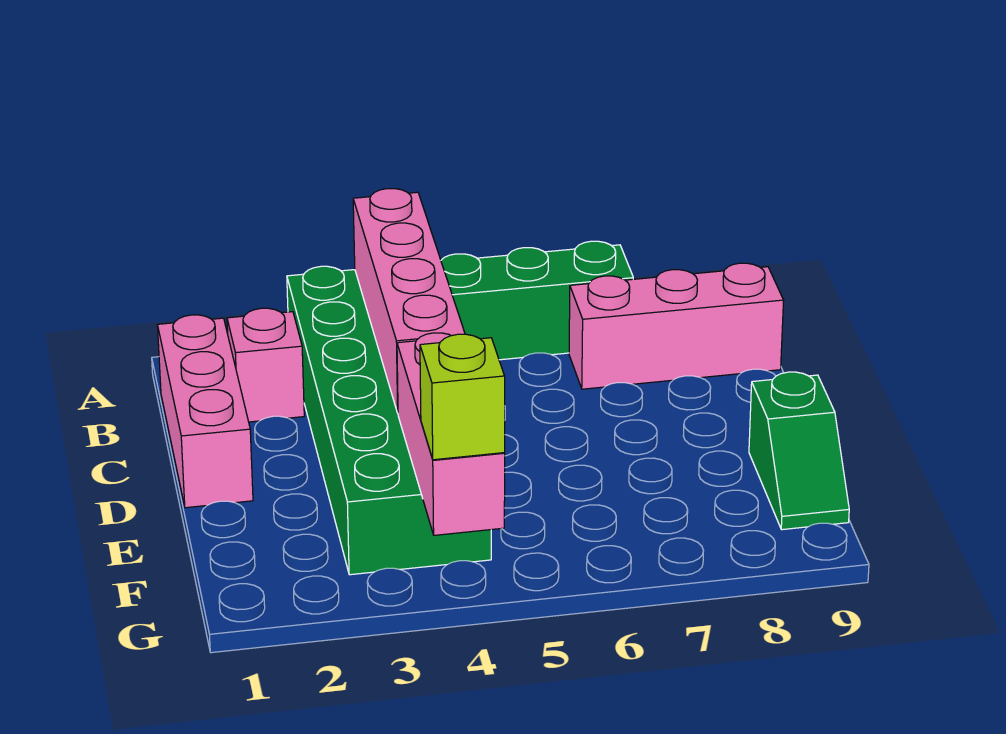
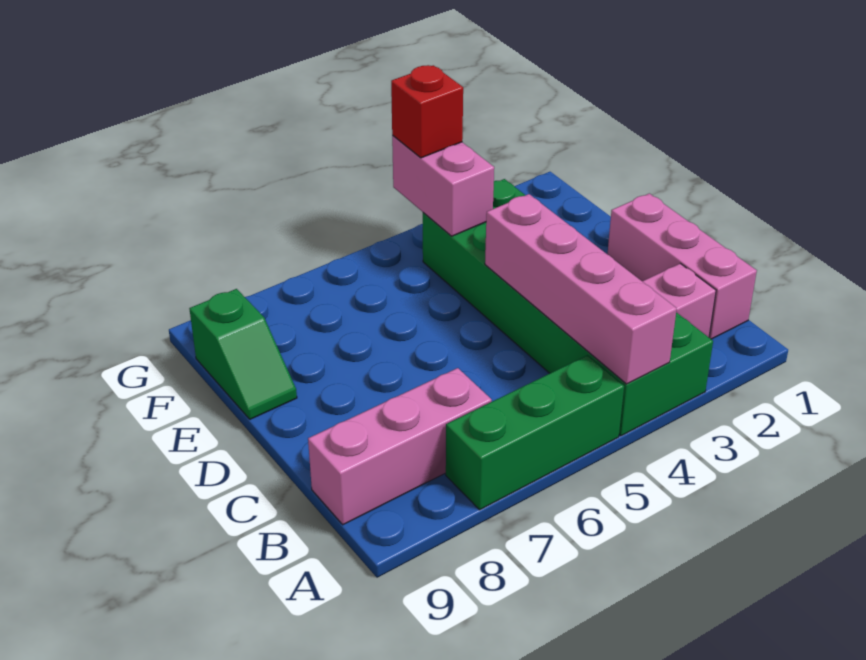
pink 1x3 brick [397,333,505,535] -> pink 1x2 brick [392,135,494,236]
green 1x2 slope [749,372,849,530] -> green 1x2 slope turned to [189,289,297,419]
lime 1x1 brick [420,334,505,460] -> red 1x1 brick [391,65,463,158]

